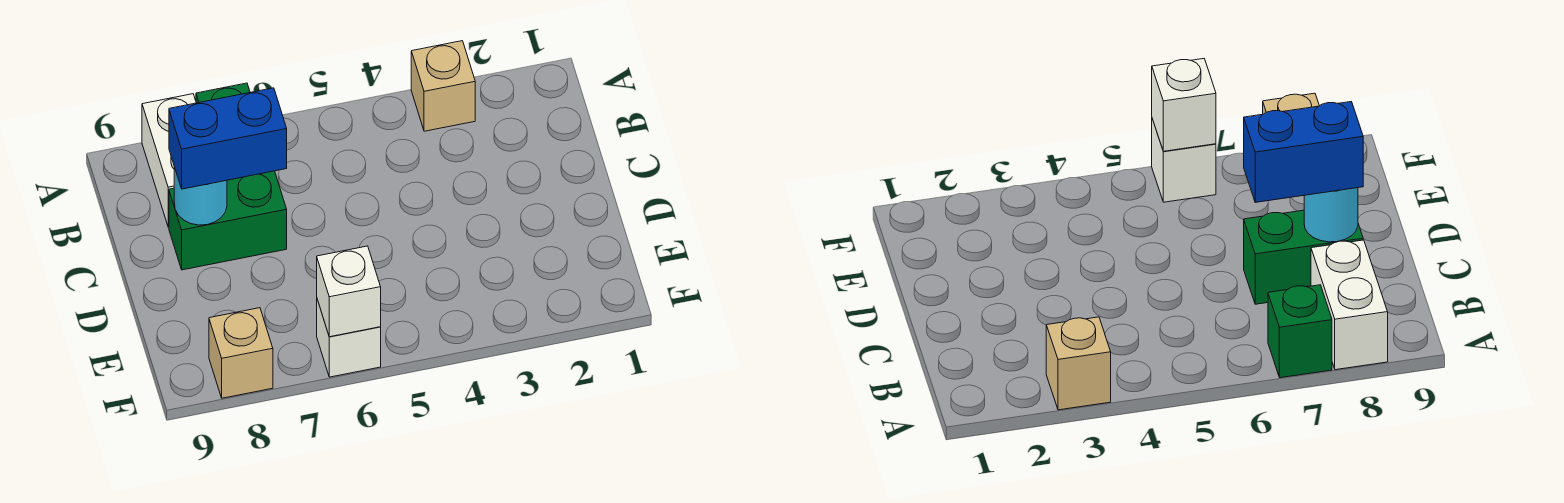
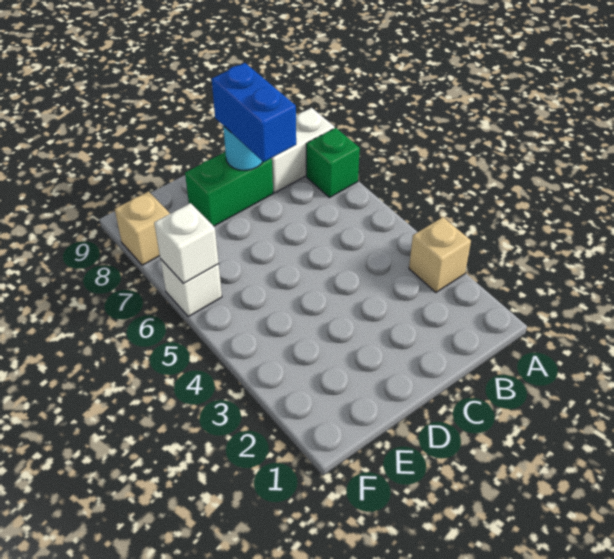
green 1x2 brick [169,171,287,270] -> green 1x2 brick turned to [185,152,273,226]

